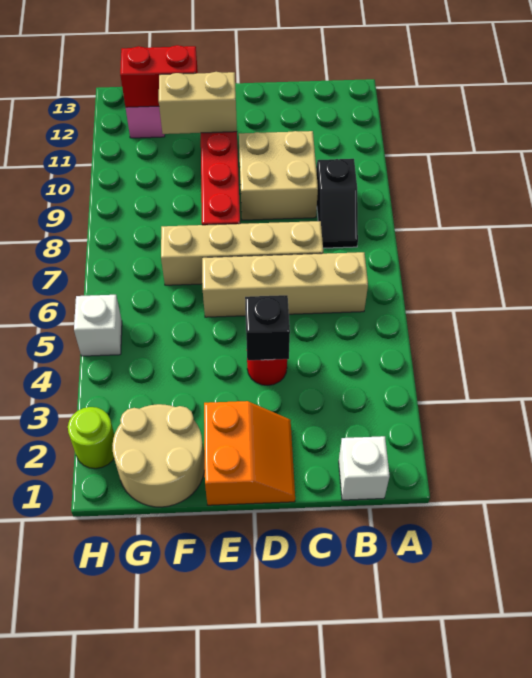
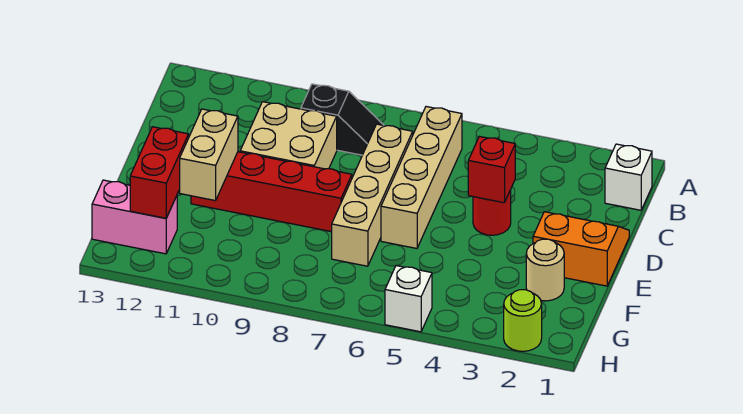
black 1x1 brick [245,295,290,360] -> red 1x1 brick [468,136,515,203]
tan 2x2 round brick [112,404,205,507] -> tan 1x1 round brick [526,239,564,301]

